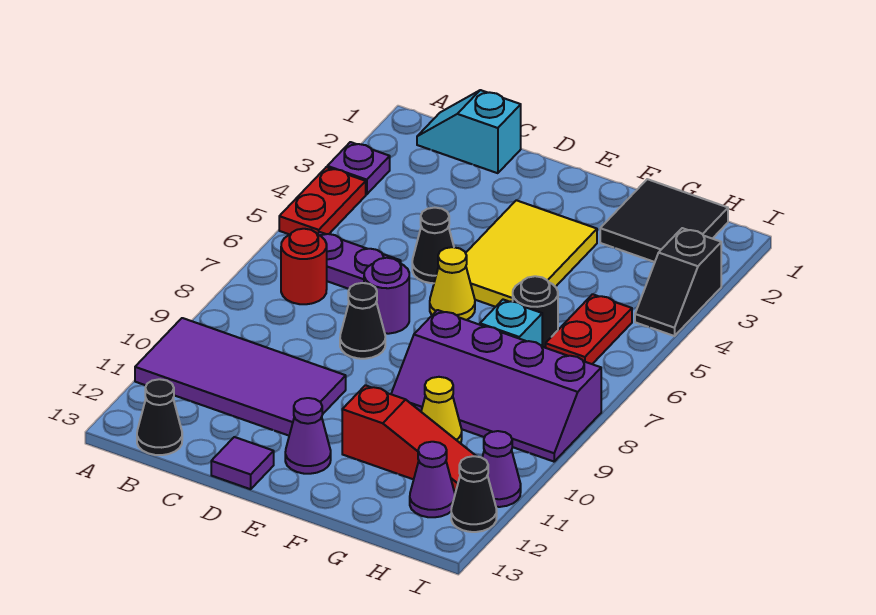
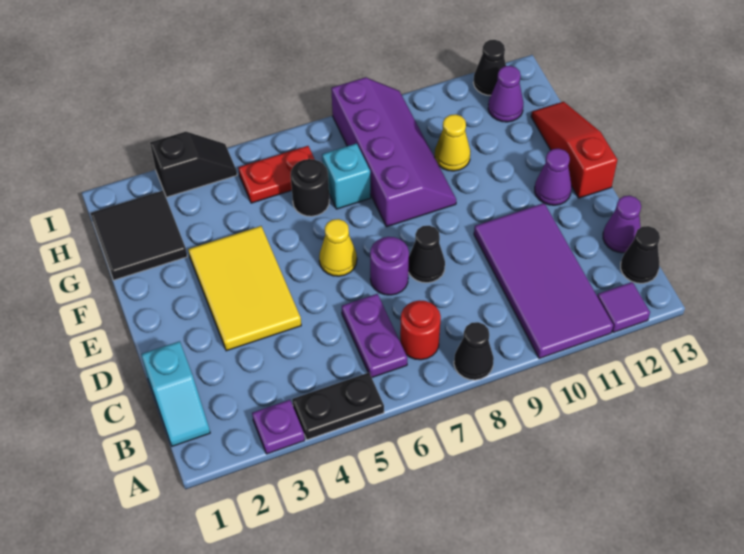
red 1x2 plate [279,167,366,235] -> black 1x2 plate [292,373,384,440]
black 1x1 cone [412,208,454,283] -> black 1x1 cone moved to [454,322,494,380]
purple 1x1 tile [211,437,274,489] -> purple 1x1 tile moved to [597,282,650,333]
yellow 2x3 tile [466,200,597,307] -> yellow 2x3 tile turned to [188,226,301,351]
red 1x3 slope [342,385,477,493] -> red 1x3 slope moved to [531,102,617,198]
purple 1x1 cone [482,431,521,507] -> purple 1x1 cone moved to [603,196,641,253]

